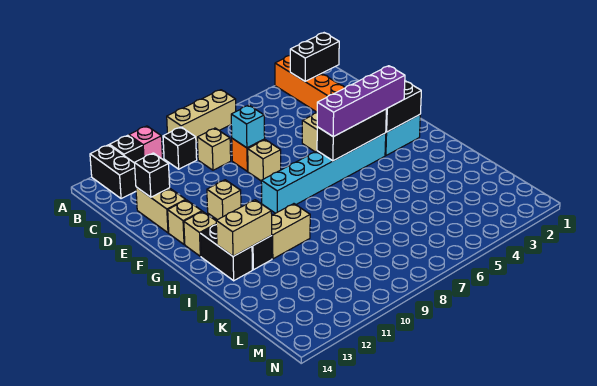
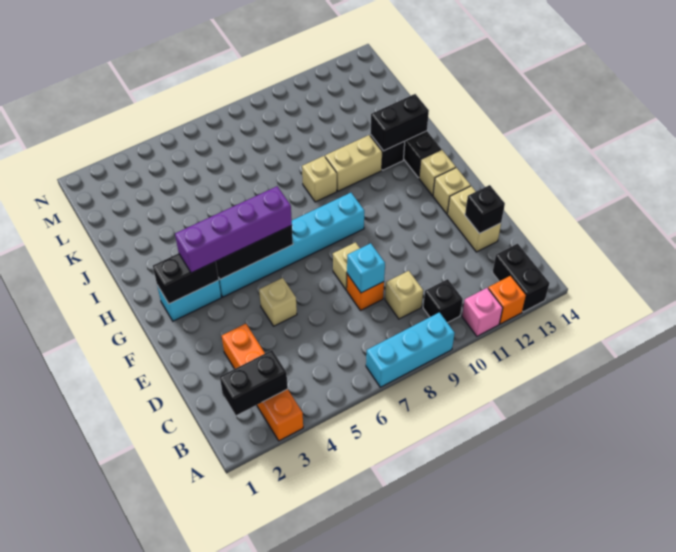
tan 1x3 brick [167,90,236,142] -> cyan 1x3 brick [366,312,455,387]
black 1x1 brick [110,135,143,163] -> orange 1x1 brick [488,276,526,324]
tan 1x1 brick [207,180,241,220] -> tan 1x1 brick moved to [302,156,337,202]
tan 1x2 brick [216,200,272,256] -> black 1x2 brick [370,94,429,151]

